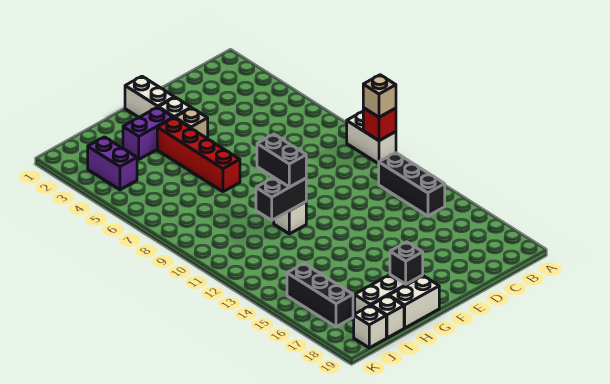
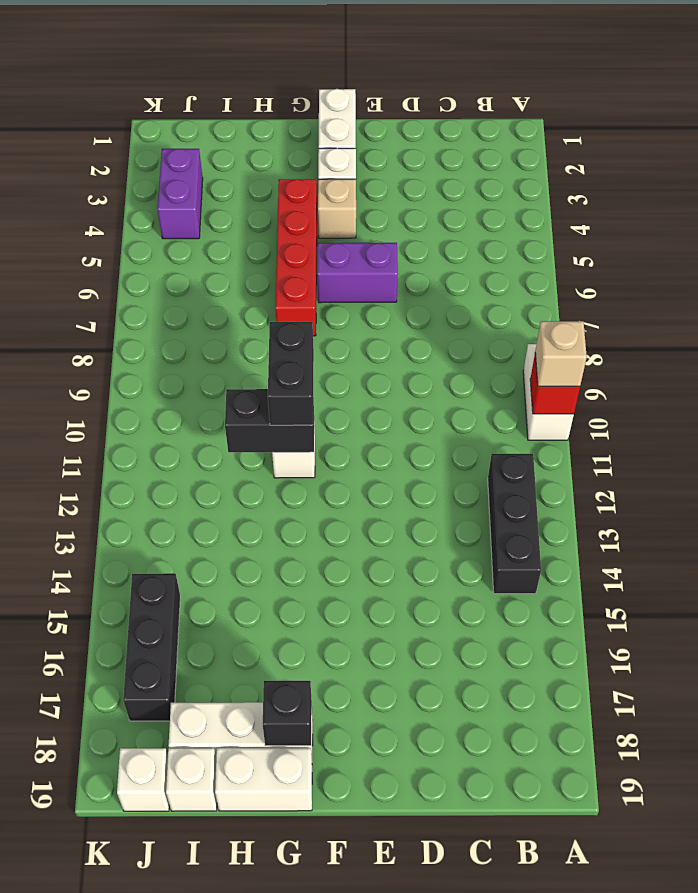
purple 1x2 brick [123,107,173,159] -> purple 1x2 brick moved to [317,243,398,303]

